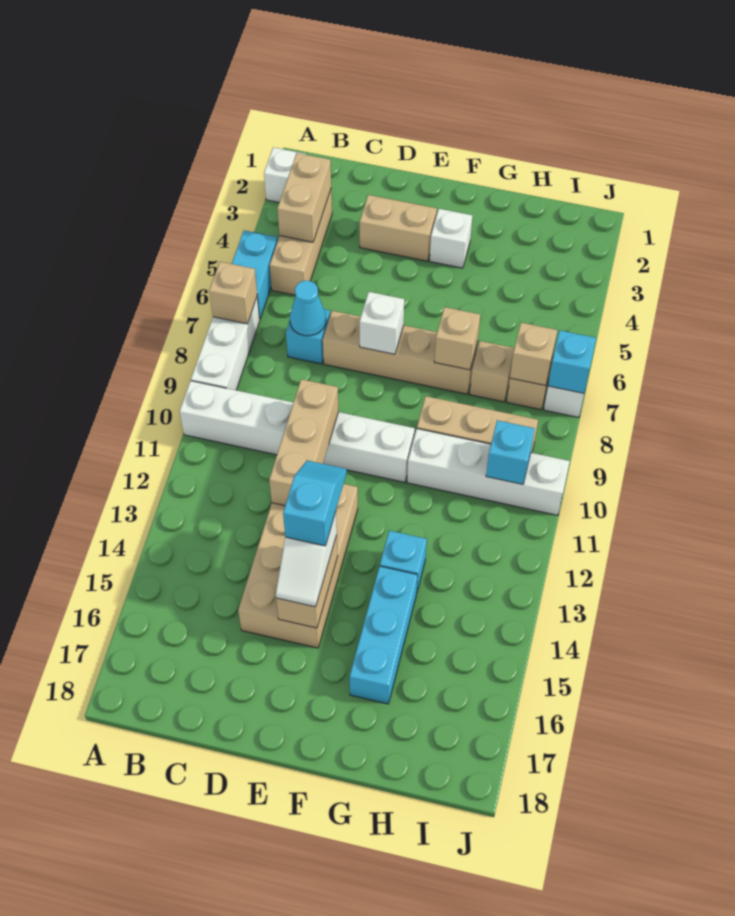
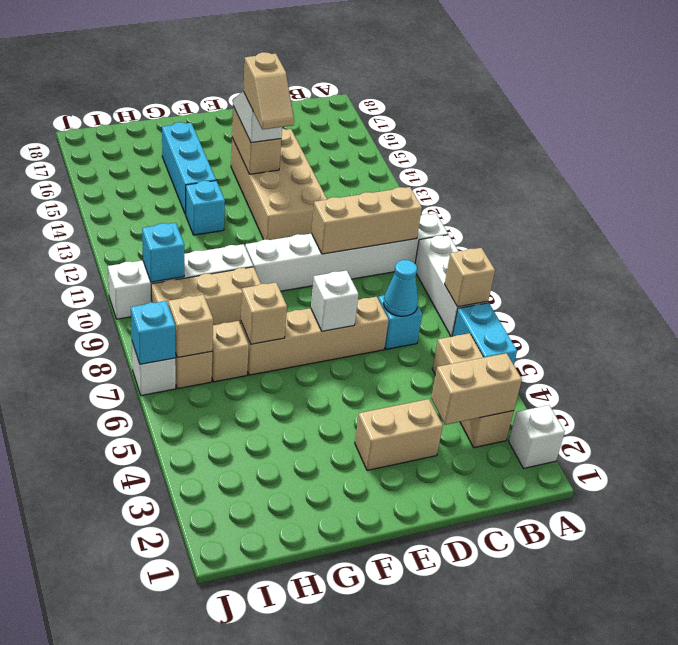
tan 1x2 brick [277,153,331,242] -> tan 1x2 brick turned to [431,353,522,425]
tan 1x3 brick [269,379,338,506] -> tan 1x3 brick turned to [312,187,422,254]
cyan 1x2 slope [283,460,347,546] -> tan 1x2 slope [243,52,294,130]
white 1x1 brick [430,209,472,268] -> none

